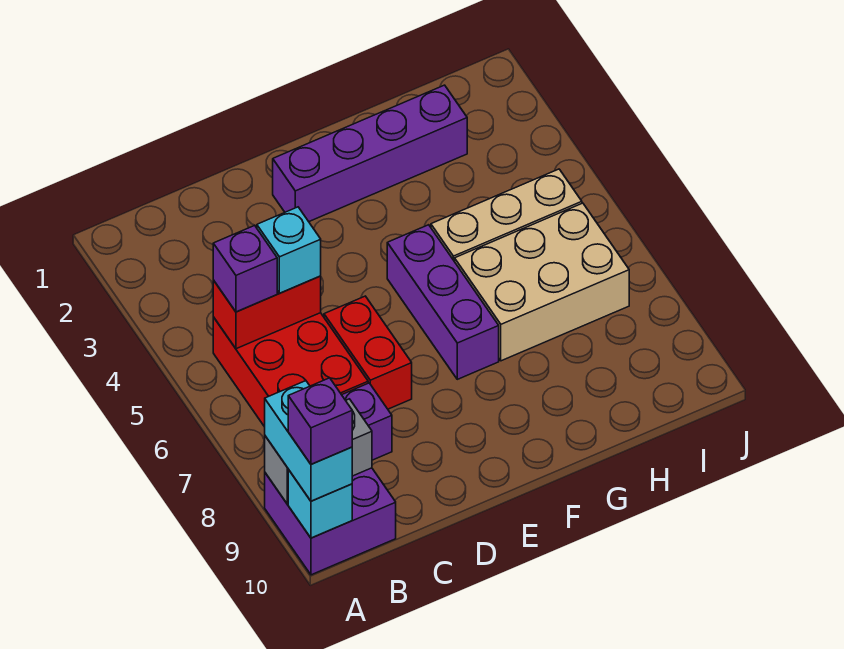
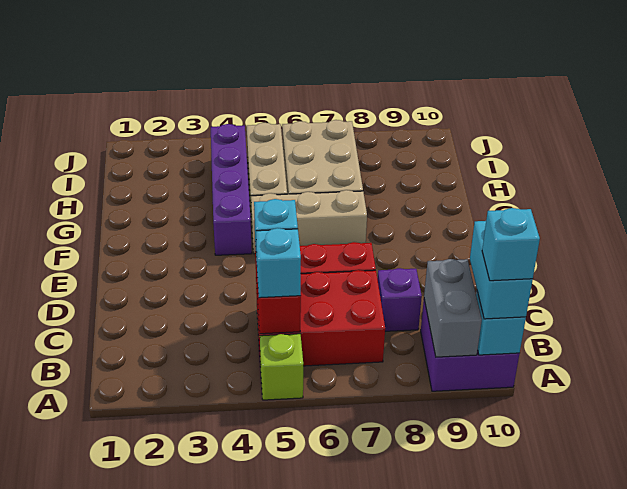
none -> lime 1x1 brick [260,334,303,400]
cyan 1x2 brick [265,381,352,501] -> cyan 1x2 brick turned to [470,221,533,319]
purple 1x1 brick [288,378,352,464] -> cyan 1x1 brick [482,208,540,281]
purple 1x1 brick [213,225,277,312] -> cyan 1x1 brick [256,228,301,298]
purple 1x4 brick [273,85,467,222] -> purple 1x4 brick moved to [211,124,252,255]
purple 1x3 brick [387,225,499,379] -> tan 1x3 brick [251,190,367,254]

